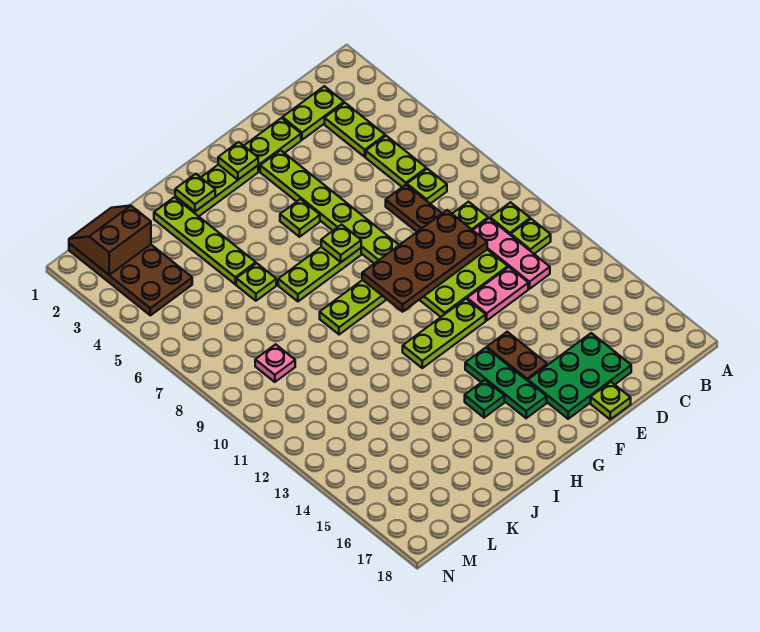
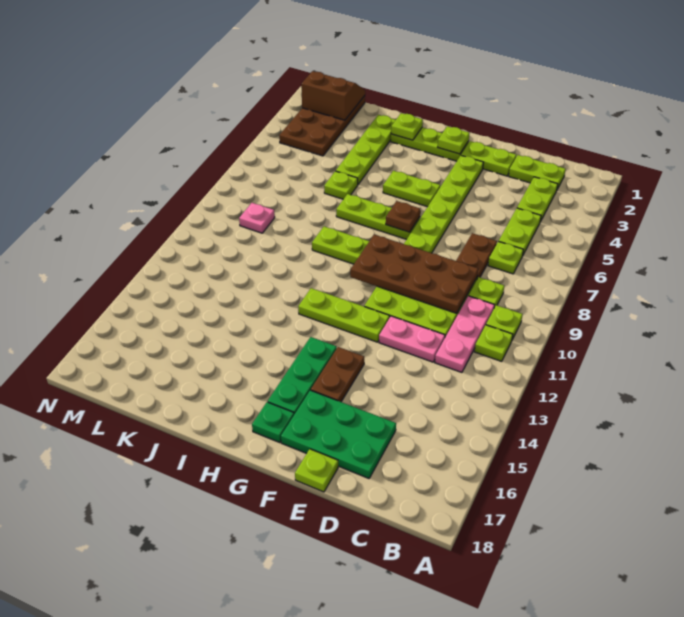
lime 1x1 plate [280,199,320,237] -> lime 1x2 plate [383,171,440,207]
lime 1x1 plate [321,225,361,262] -> brown 1x1 plate [386,201,420,232]
green 1x1 plate [465,380,505,418] -> green 1x1 plate moved to [252,402,294,443]

